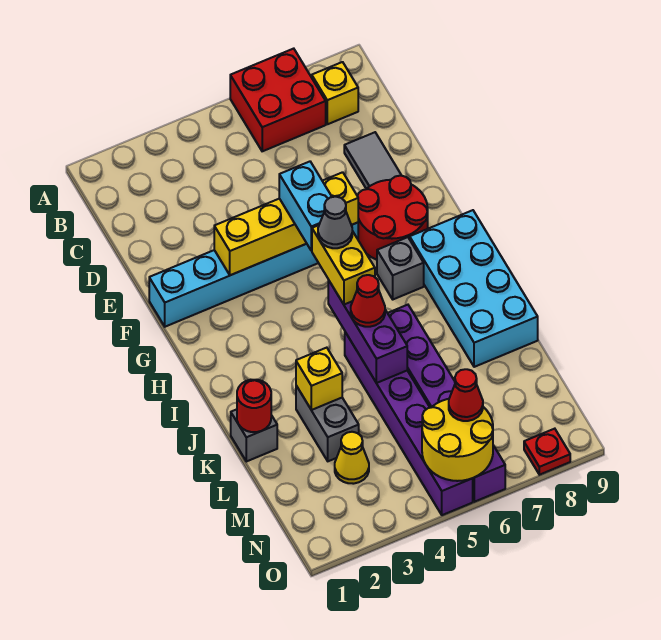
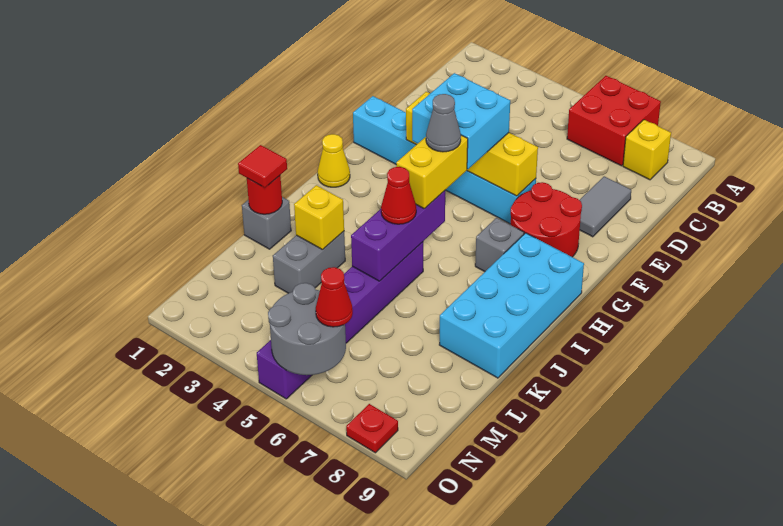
cyan 1x2 brick [279,162,332,251] -> cyan 2x2 brick [412,73,510,169]
purple 1x6 brick [388,305,505,502] -> none
none -> red 1x1 tile [238,145,287,188]
yellow 1x1 cone [335,432,369,484] -> yellow 1x1 cone moved to [318,134,350,187]
yellow 2x2 round brick [422,399,493,481] -> grey 2x2 round brick [268,283,346,375]

